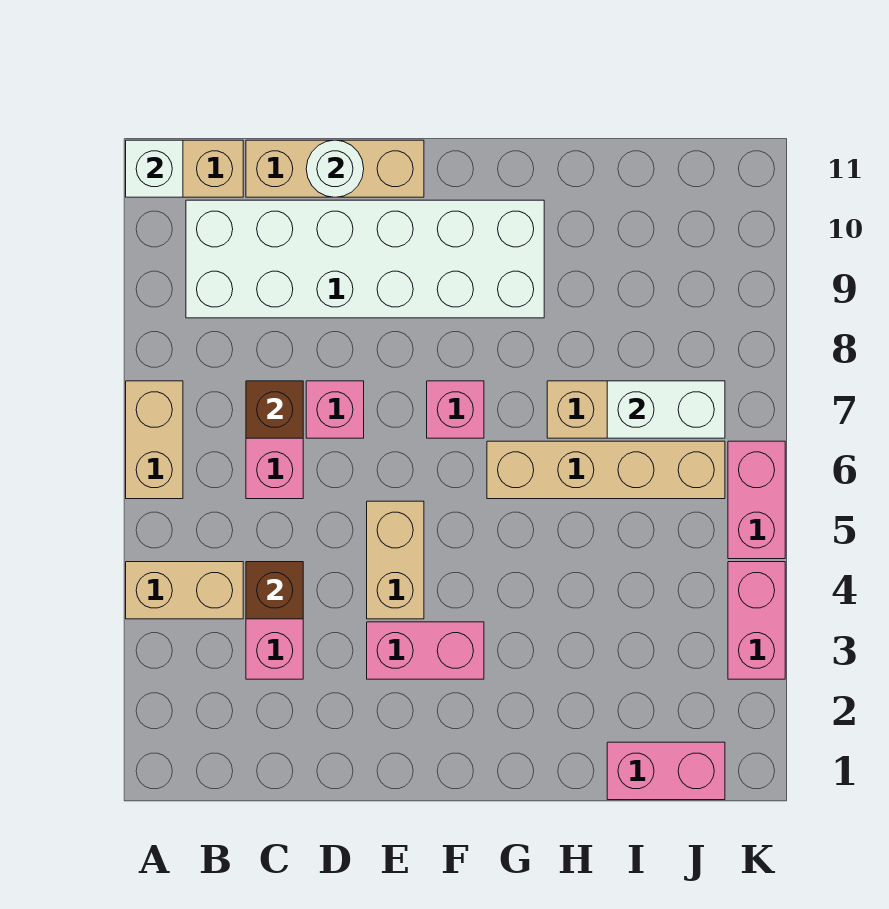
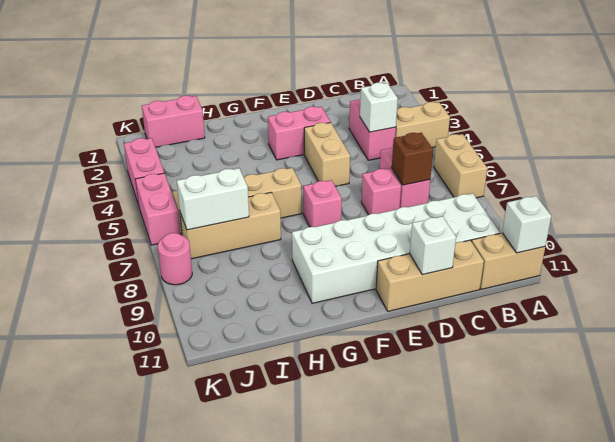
brown 1x1 brick [246,562,303,619] -> white 1x1 brick [360,83,398,132]
white 1x1 round brick [306,140,364,197] -> white 1x1 brick [410,216,456,275]
none -> pink 1x1 round brick [158,233,192,285]

